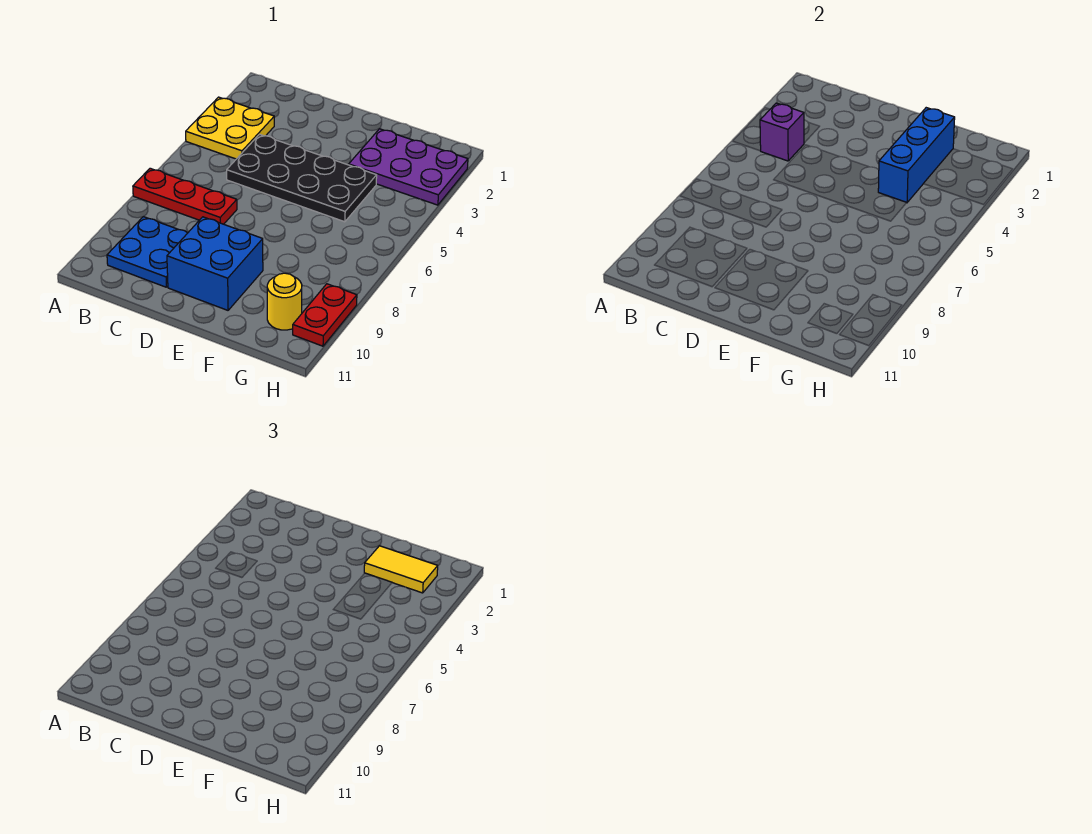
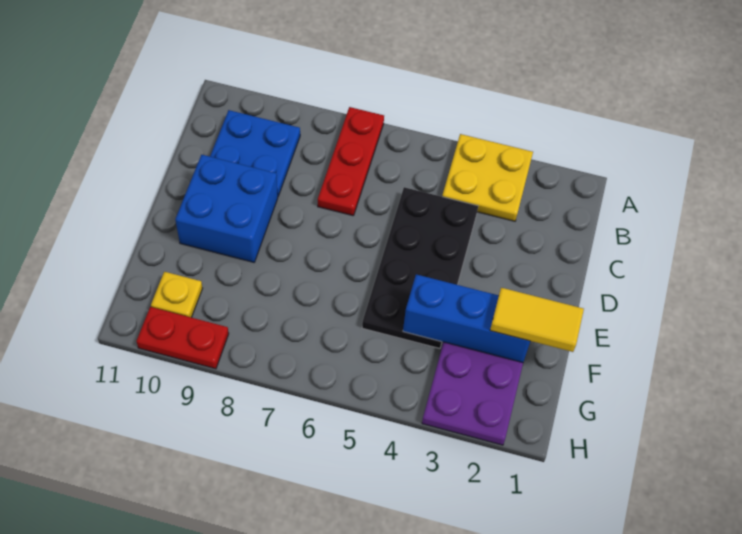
purple 1x1 brick [760,103,804,161] -> none
yellow 1x2 tile [364,546,438,593] -> yellow 1x2 tile turned to [490,288,584,352]
yellow 1x1 round brick [267,273,302,330] -> yellow 1x1 plate [151,272,203,318]

